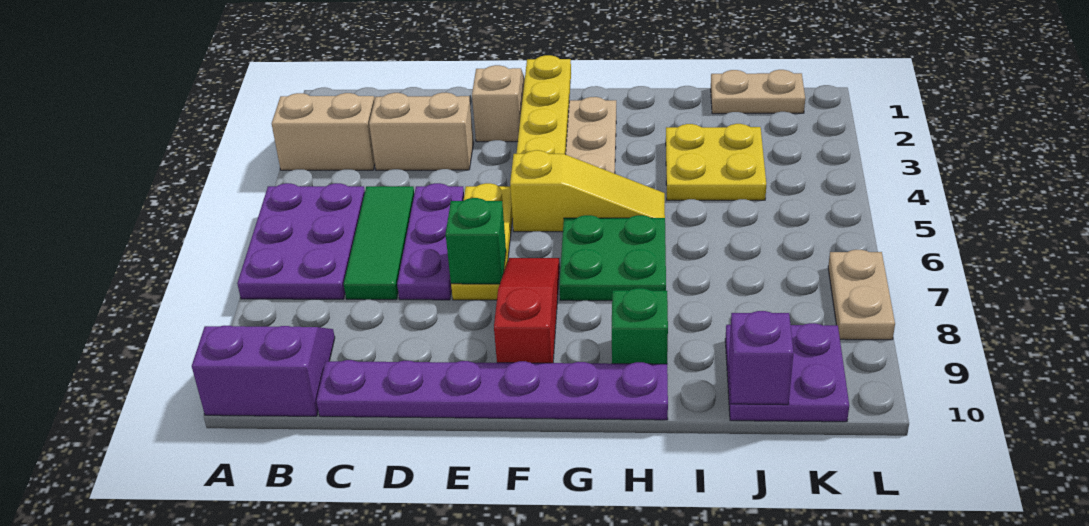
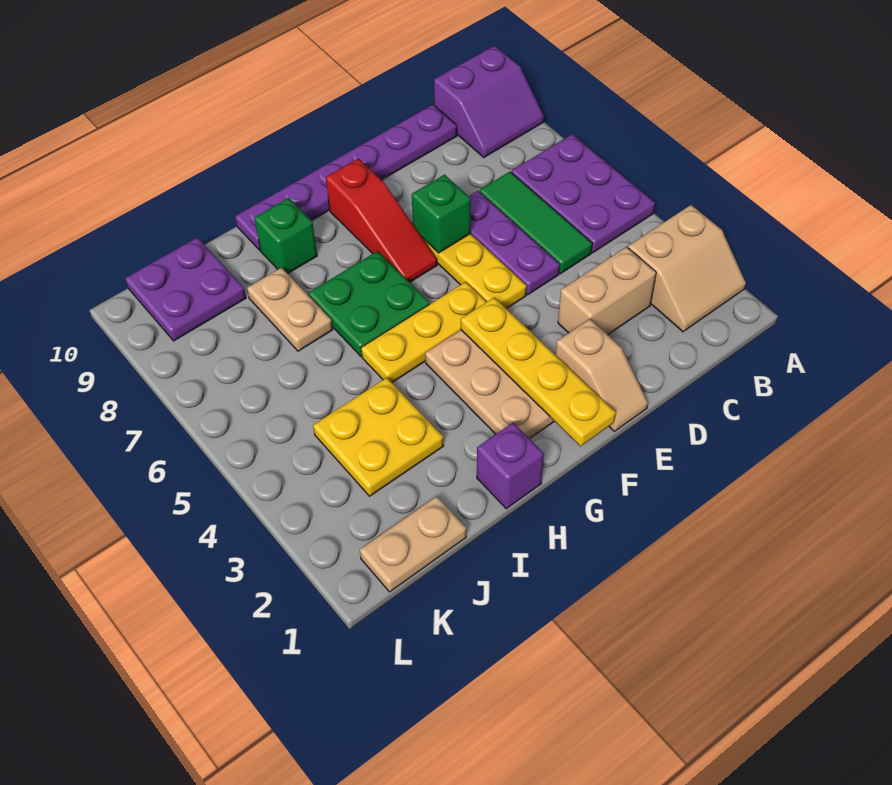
yellow 1x3 slope [510,150,665,232] -> yellow 1x3 plate [361,282,487,382]
purple 1x1 brick [729,311,794,405] -> purple 1x1 brick moved to [477,423,544,509]
tan 1x2 plate [828,250,895,340] -> tan 1x2 plate moved to [247,268,333,351]

